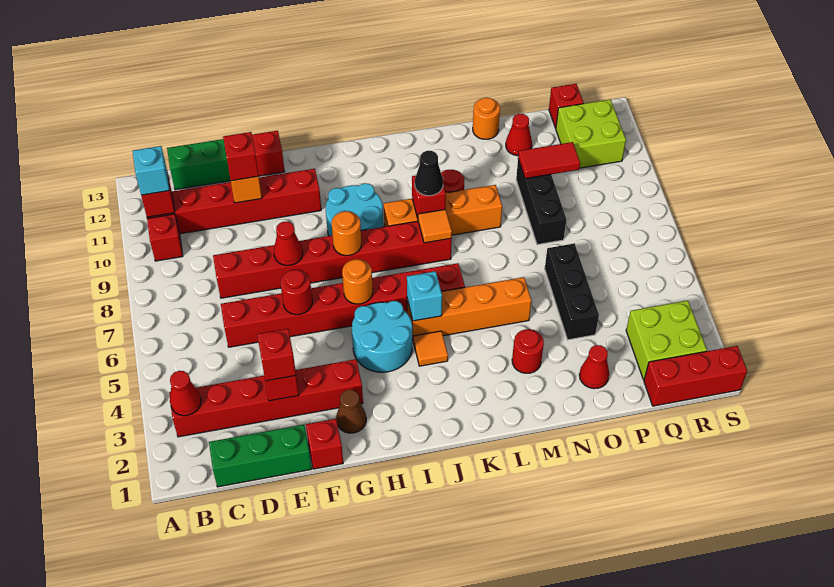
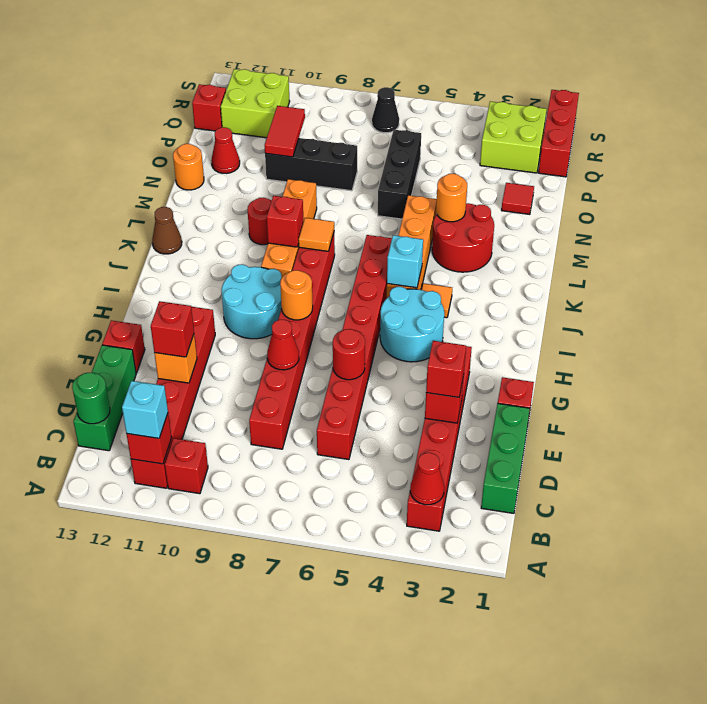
none -> green 1x1 round brick [72,373,110,424]
brown 1x1 cone [336,390,366,433] -> brown 1x1 cone moved to [152,207,182,254]
orange 1x1 round brick [342,259,373,304] -> orange 1x1 round brick moved to [436,174,467,222]
black 1x1 cone [415,151,443,196] -> black 1x1 cone moved to [372,87,399,133]
red 1x1 round brick [512,329,544,373] -> red 2x2 round brick [432,203,494,272]
red 1x1 cone [579,345,609,389] -> red 1x1 tile [502,183,534,214]
black 1x3 brick [545,243,599,340] -> black 1x3 brick turned to [378,130,421,219]

